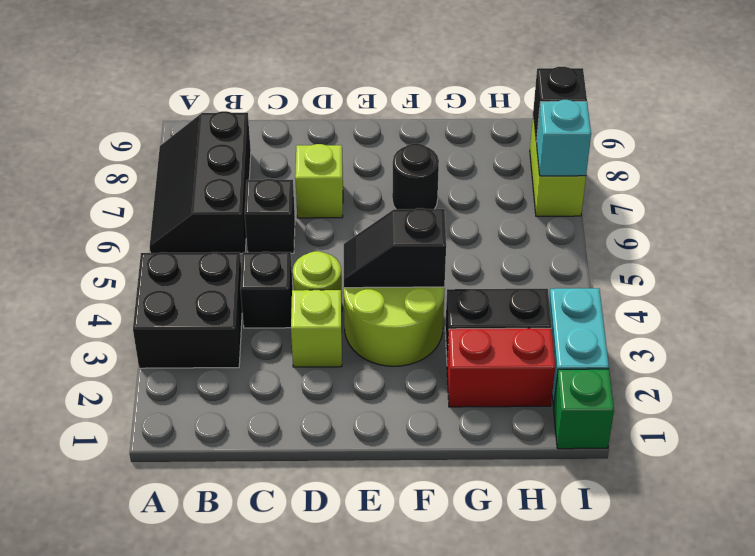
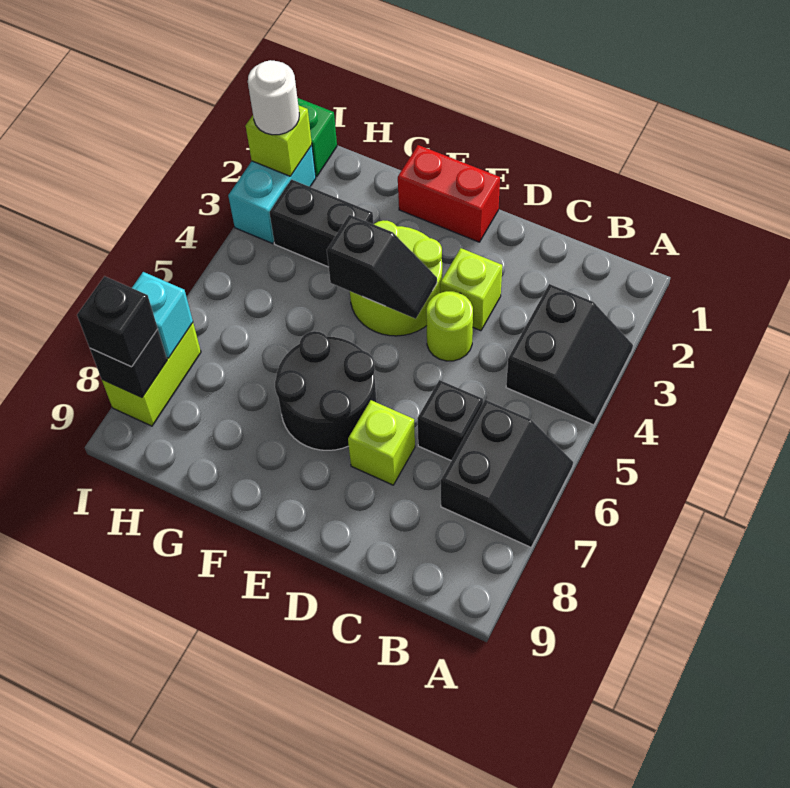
black 2x2 brick [133,252,242,368] -> black 2x2 slope [506,284,633,425]
black 2x3 slope [150,111,251,254] -> black 2x2 slope [441,400,573,547]
black 1x1 brick [240,252,293,328] -> black 1x1 brick moved to [77,276,158,367]
black 1x1 round brick [392,143,439,209] -> black 2x2 round brick [275,331,377,450]
red 1x2 brick [447,328,555,407] -> red 1x2 brick moved to [398,145,500,242]
none -> lime 1x1 brick [246,105,312,176]
none -> white 1x1 round brick [248,60,299,135]

